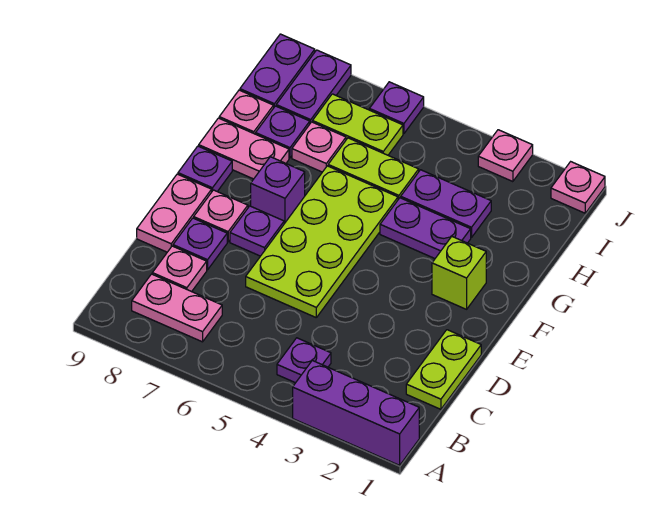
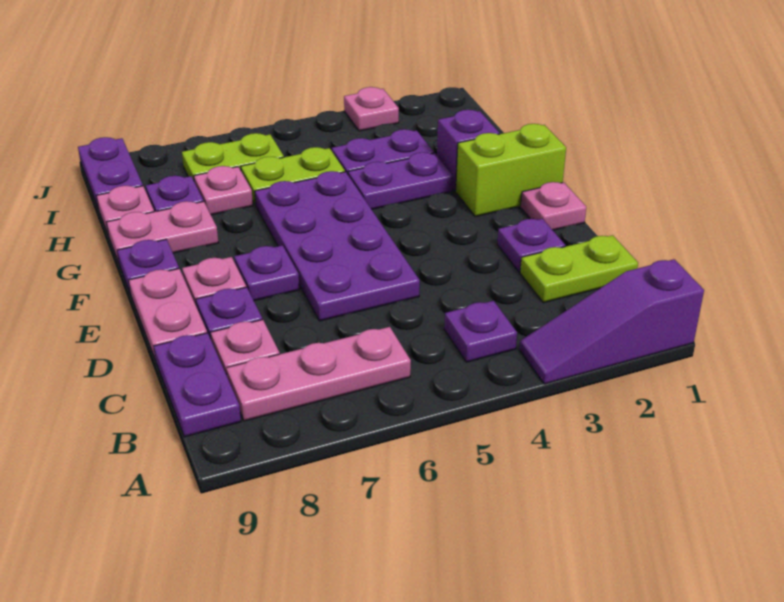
purple 1x3 brick [293,361,419,465] -> purple 1x3 slope [520,259,704,384]
pink 1x2 plate [132,274,222,342] -> pink 1x3 plate [226,327,411,421]
lime 1x2 plate [406,330,481,409] -> lime 1x2 plate turned to [520,235,638,303]
lime 2x4 plate [246,166,398,317] -> purple 2x4 plate [255,171,420,321]
lime 1x1 brick [432,237,486,309] -> lime 1x2 brick [456,124,566,217]
purple 1x1 brick [251,157,305,224] -> purple 1x1 brick moved to [437,110,499,191]
purple 1x2 plate [276,50,351,123] -> purple 1x2 plate moved to [154,333,241,437]
pink 1x1 plate [551,162,605,213] -> pink 1x1 plate moved to [521,182,586,230]
purple 1x1 plate [369,82,424,134] -> purple 1x1 plate moved to [497,219,565,272]

